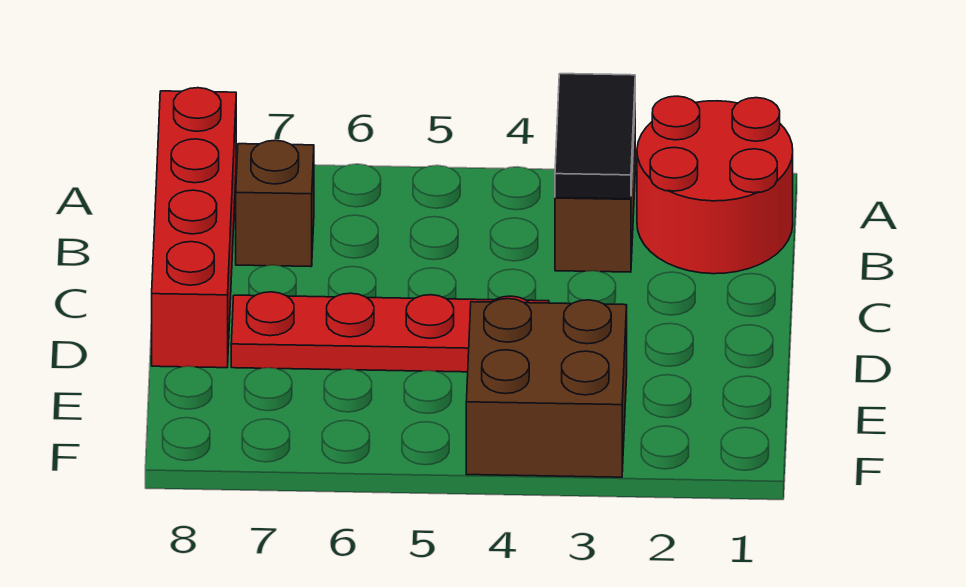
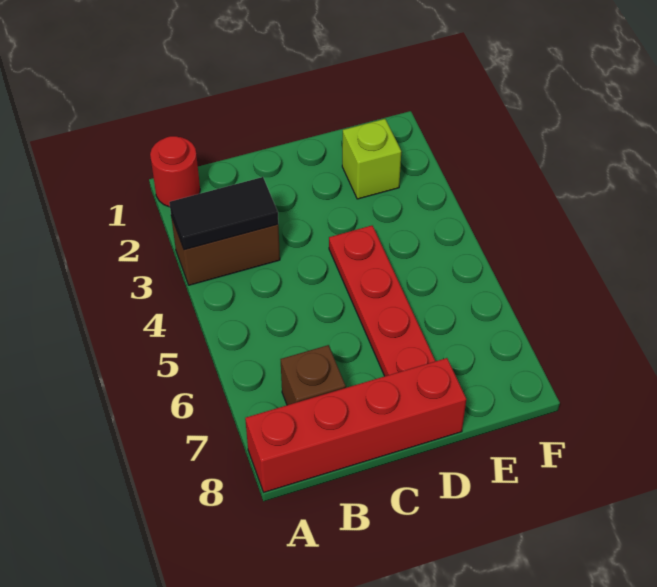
red 2x2 round brick [637,96,793,274] -> red 1x1 round brick [150,136,200,207]
none -> lime 1x1 brick [342,119,401,199]
brown 2x2 brick [466,299,627,477] -> none

